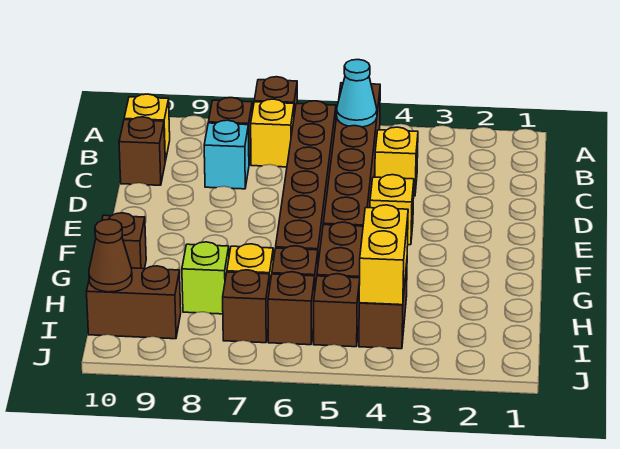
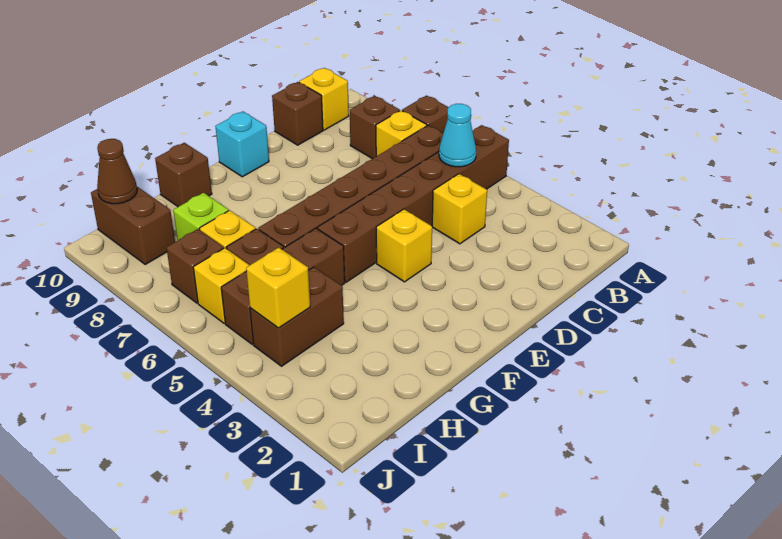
cyan 1x1 brick [204,120,249,189] -> cyan 1x1 brick moved to [215,111,269,177]
yellow 1x2 brick [359,205,408,305] -> yellow 1x1 brick [246,248,310,328]
brown 1x1 brick [268,272,315,345] -> yellow 1x1 brick [193,248,250,324]

